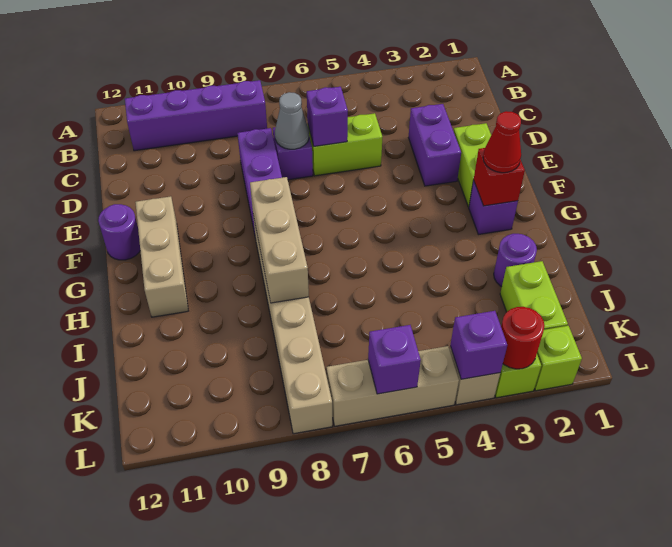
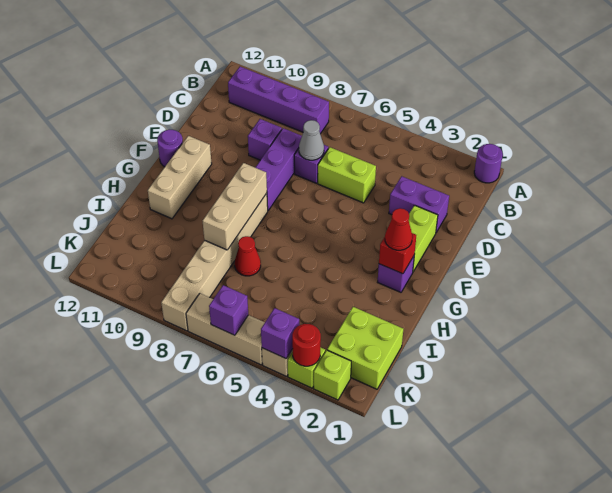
purple 1x2 brick [409,104,461,186] -> purple 1x2 brick turned to [389,176,449,232]
purple 1x1 brick [307,87,348,146] -> purple 1x1 brick moved to [248,119,282,160]
purple 1x1 round brick [494,234,537,287] -> purple 1x1 round brick moved to [474,144,503,183]
none -> red 1x1 cone [235,236,261,276]
lime 1x2 brick [500,261,568,330] -> lime 2x2 brick [327,307,403,389]

